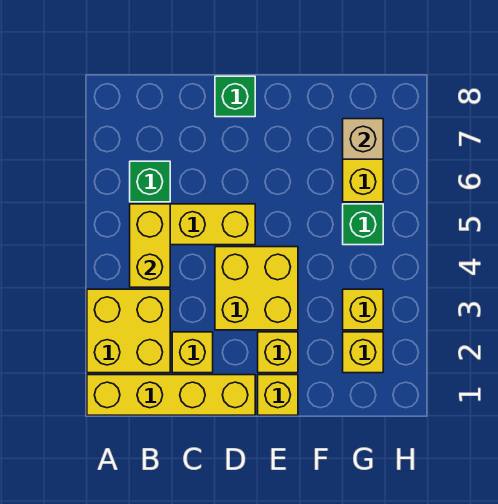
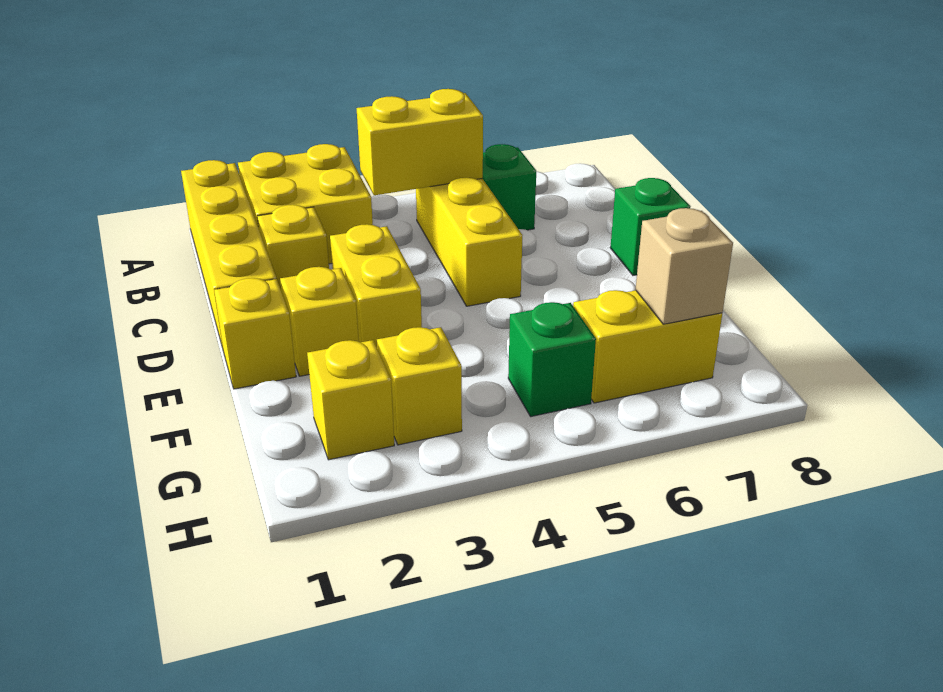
yellow 2x2 brick [215,247,298,330] -> yellow 1x2 brick [330,224,422,347]

